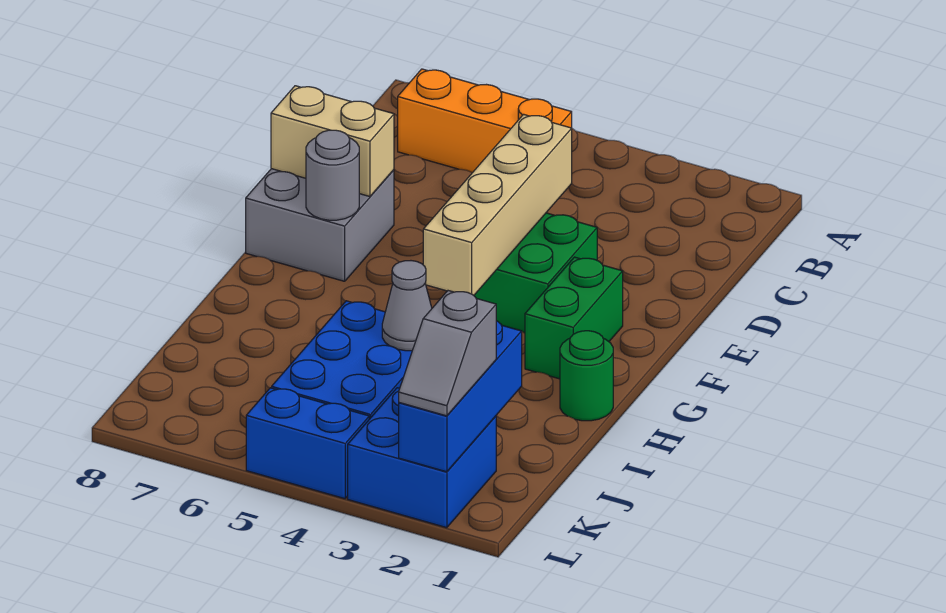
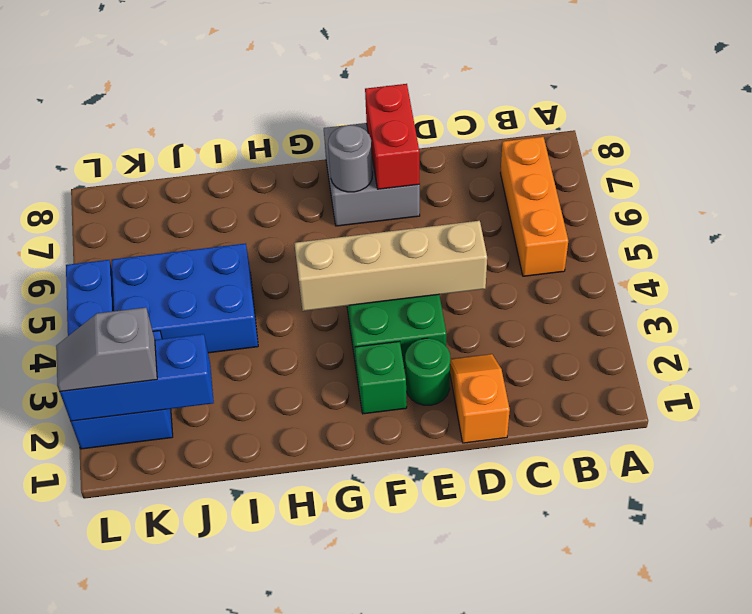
none -> orange 1x2 slope [450,354,510,443]
tan 1x2 brick [271,86,394,197] -> red 1x2 brick [365,84,420,189]
green 1x2 brick [525,257,623,379] -> green 1x1 brick [355,341,407,414]
green 1x1 round brick [560,331,613,421] -> green 1x1 round brick moved to [405,338,450,405]
grey 1x1 cone [382,261,432,351] -> none

